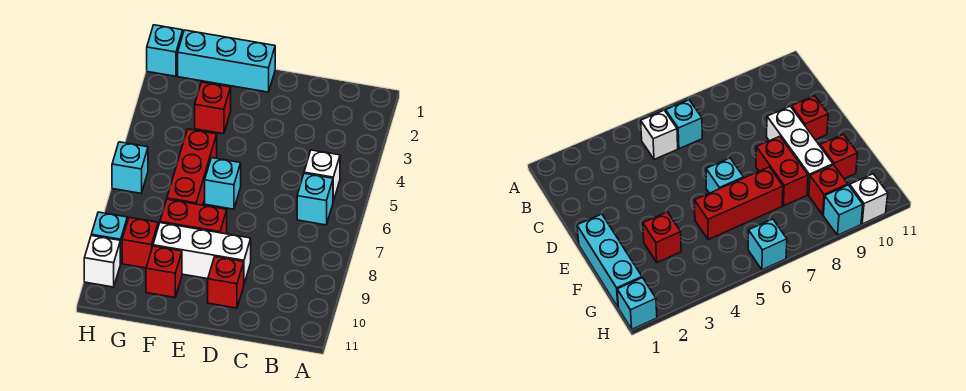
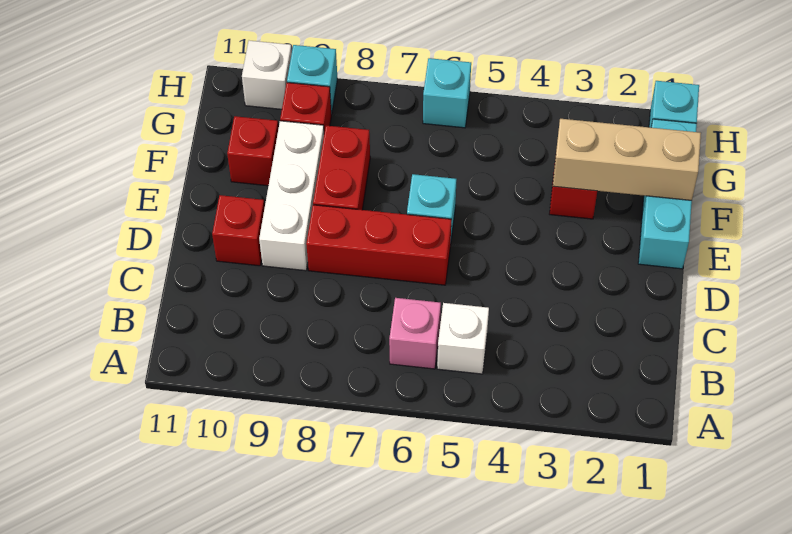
cyan 1x1 brick [297,174,333,225] -> pink 1x1 brick [389,298,441,369]
none -> tan 1x3 brick [553,119,701,200]
red 1x3 brick [167,129,217,205] -> red 1x3 brick moved to [306,205,451,285]

